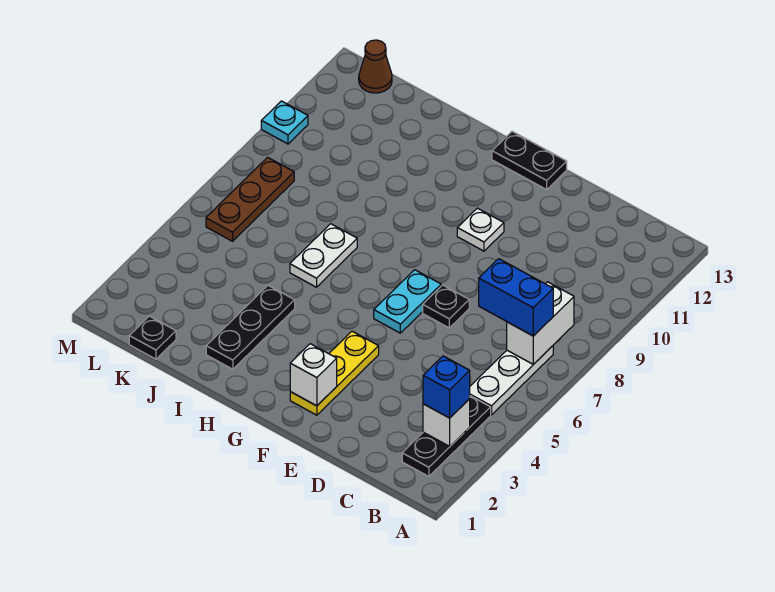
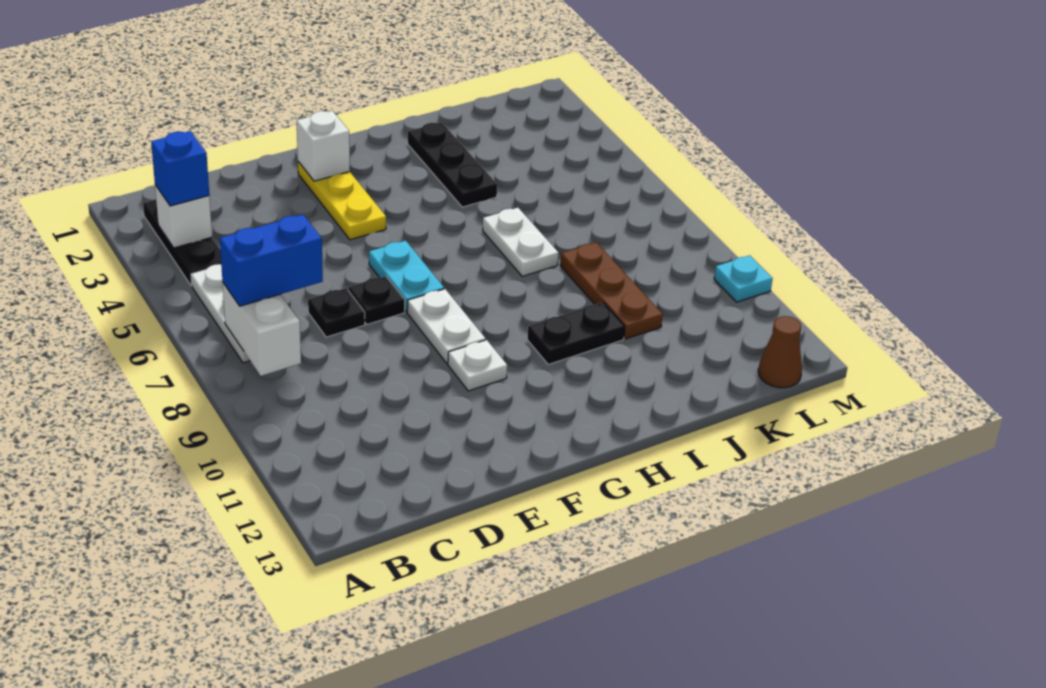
none -> white 1x2 plate [407,289,486,364]
black 1x2 plate [492,131,567,190] -> black 1x2 plate moved to [527,303,625,364]
black 1x1 plate [129,316,176,359] -> black 1x1 plate moved to [308,288,365,337]
brown 1x3 plate [206,157,294,241] -> brown 1x3 plate moved to [560,242,663,339]

